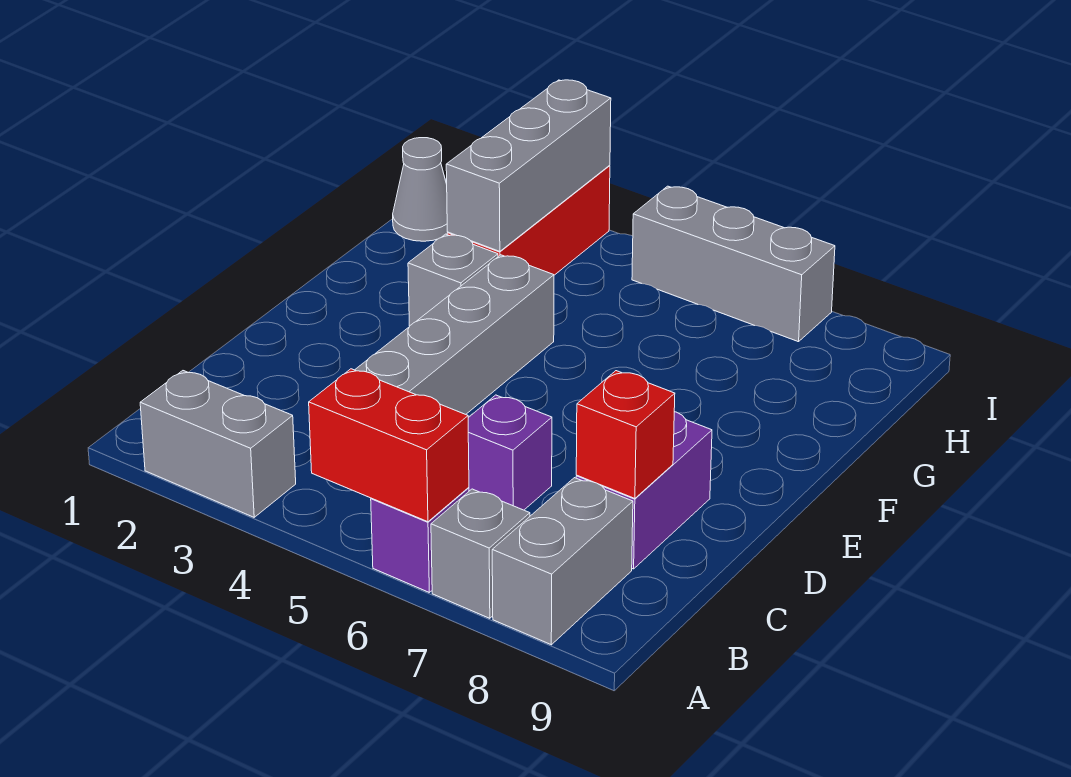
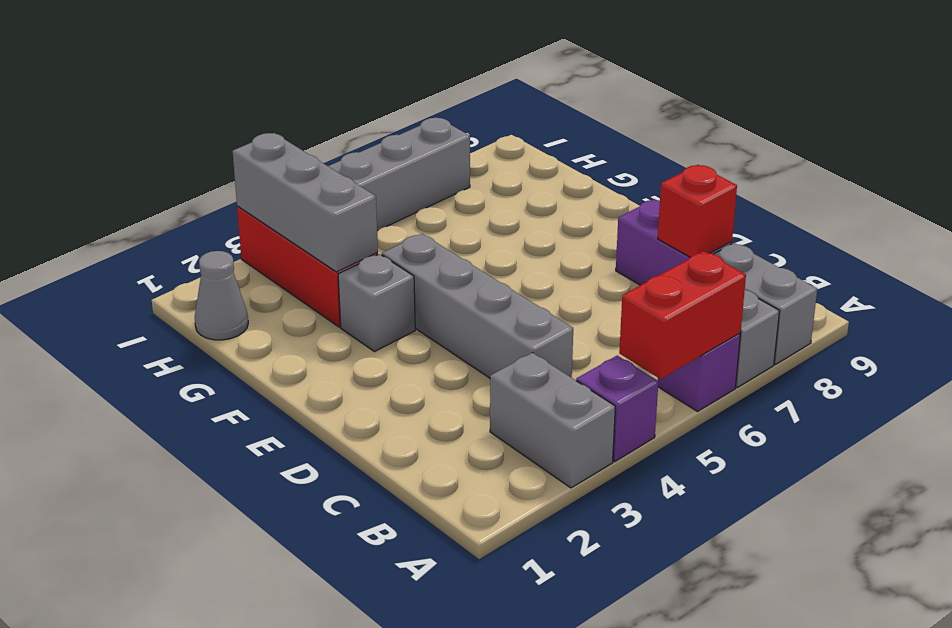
grey 1x2 brick [140,371,296,517] -> grey 1x2 brick turned to [490,353,615,488]
purple 1x1 brick [468,395,552,510] -> purple 1x1 brick moved to [576,355,658,462]

